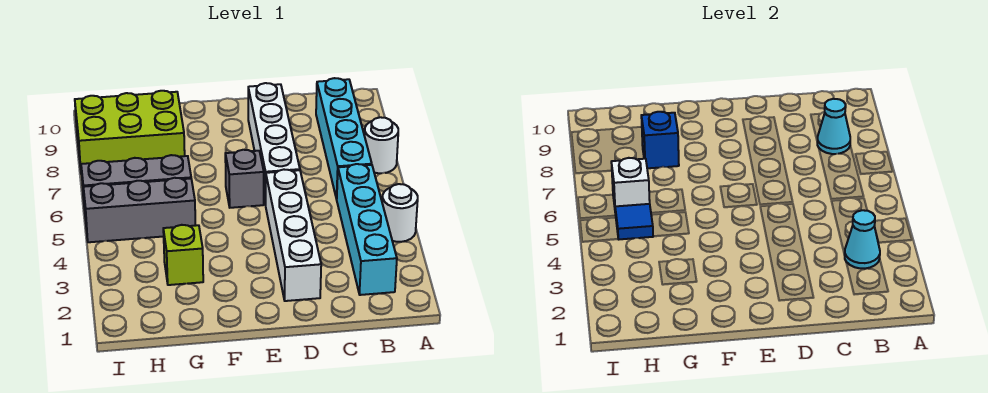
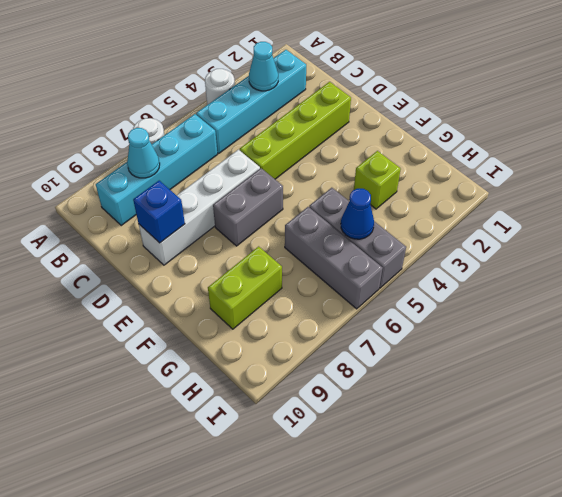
white 1x4 brick [266,170,321,301] -> lime 1x4 brick [240,82,351,179]
grey 1x1 brick [225,150,264,208] -> grey 1x2 brick [213,168,283,246]
lime 2x3 brick [75,91,185,174] -> lime 1x2 brick [208,246,282,329]
blue 1x1 brick [641,112,679,168] -> blue 1x1 brick moved to [133,181,185,243]
blue 1x1 tile [615,204,653,240] -> blue 1x1 cone [341,189,374,239]
white 1x1 brick [611,158,650,215] -> none

